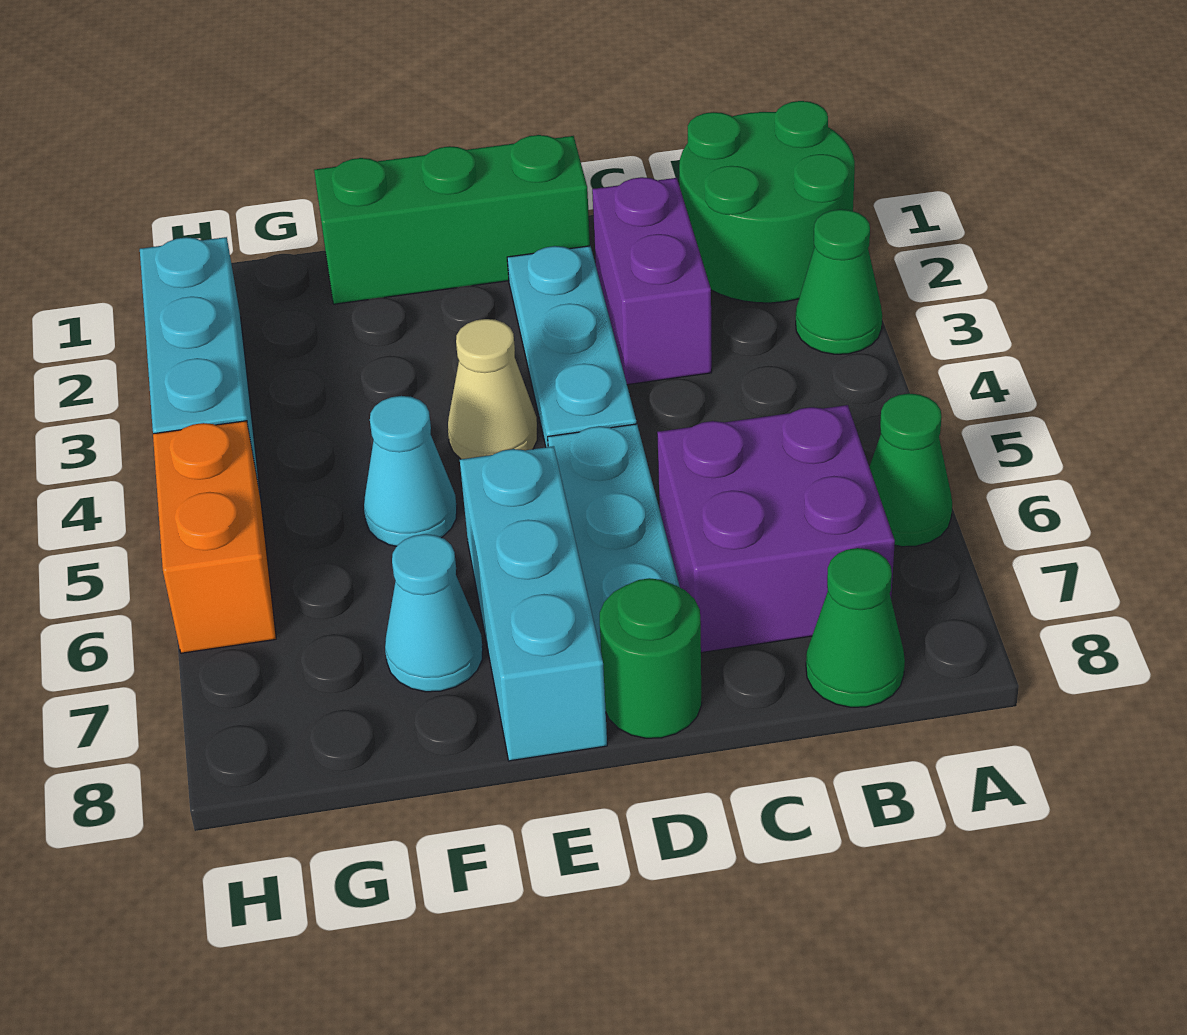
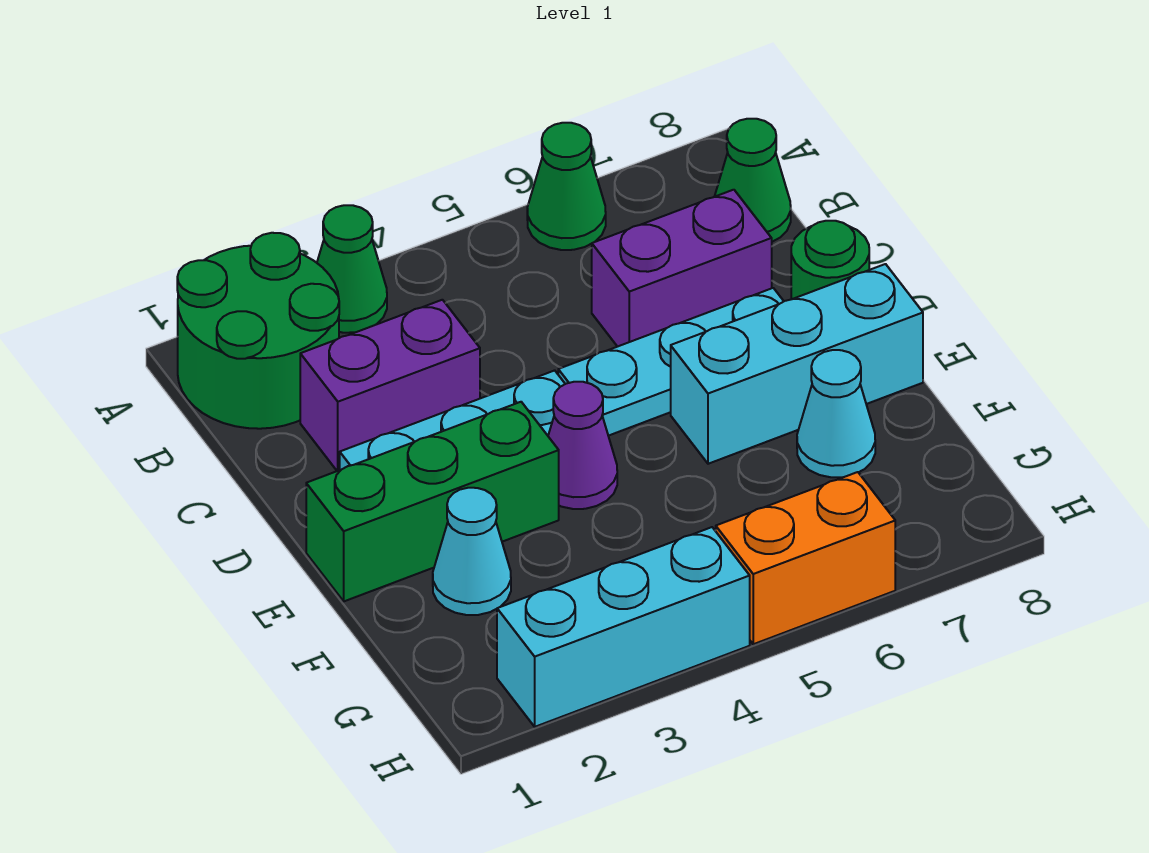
purple 2x2 brick [657,405,895,653] -> purple 1x2 brick [592,190,772,347]
green 1x3 brick [314,135,590,304] -> green 1x3 brick turned to [306,402,559,601]
tan 1x1 cone [448,319,537,459] -> purple 1x1 cone [548,382,617,509]
cyan 1x1 cone [364,396,457,546] -> cyan 1x1 cone moved to [433,488,511,615]

